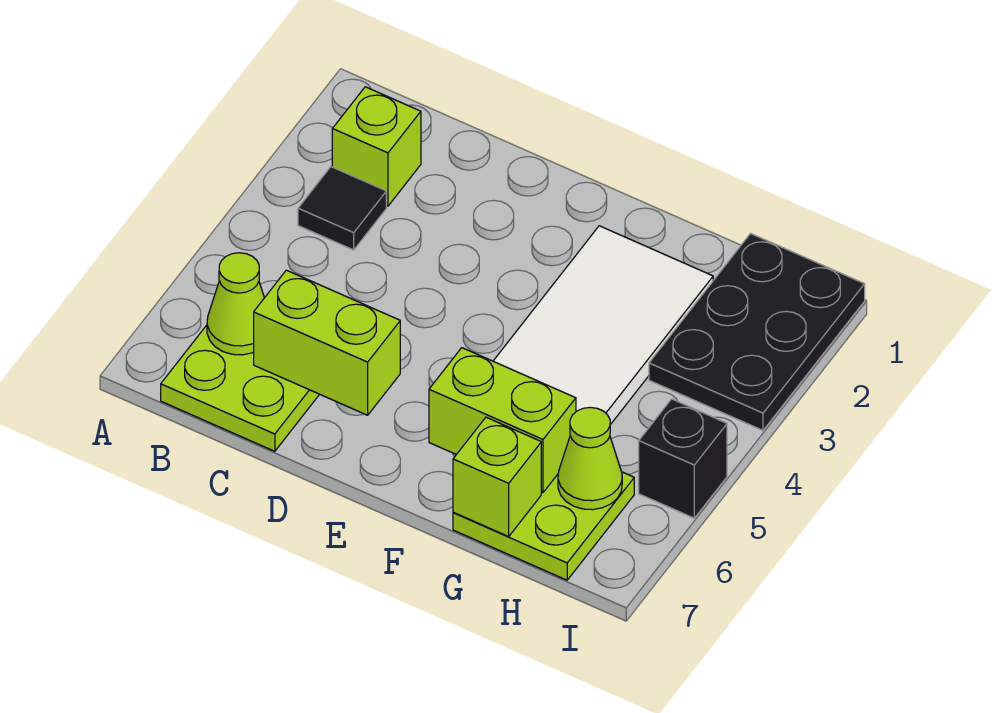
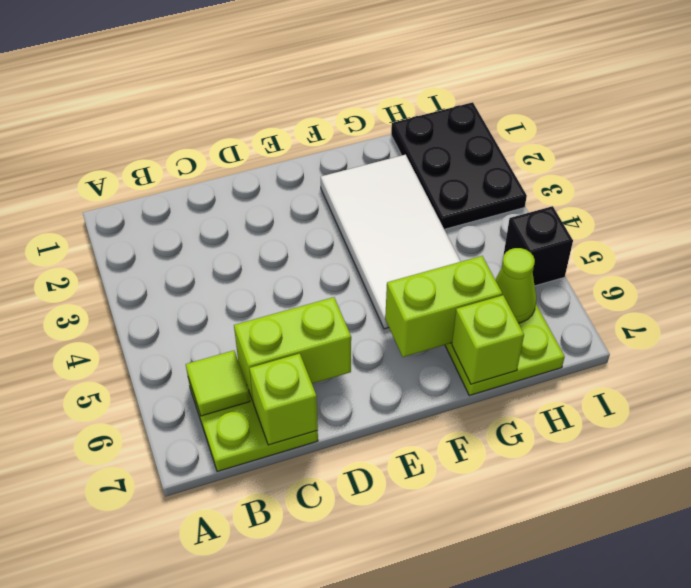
lime 1x1 brick [332,87,421,206] -> lime 1x1 brick moved to [249,354,318,445]
black 1x1 tile [298,167,386,250] -> none
lime 1x1 cone [207,253,264,355] -> lime 1x1 tile [186,351,250,416]

